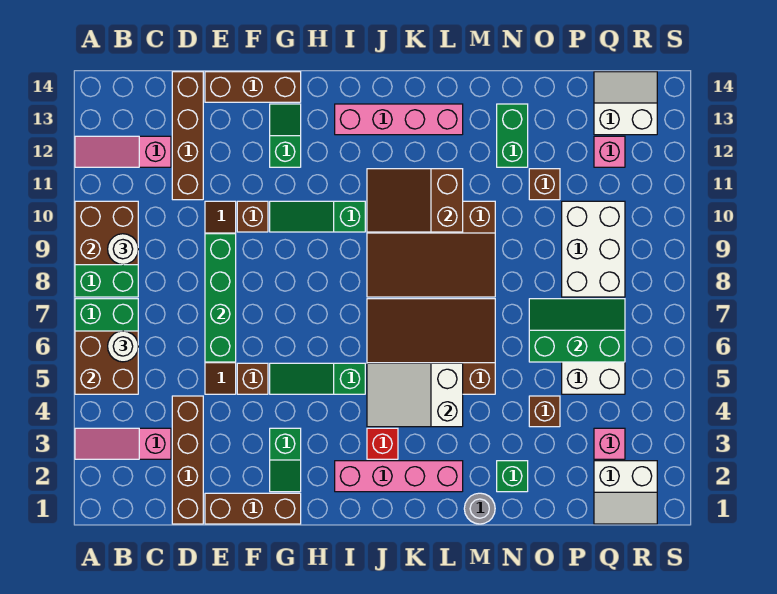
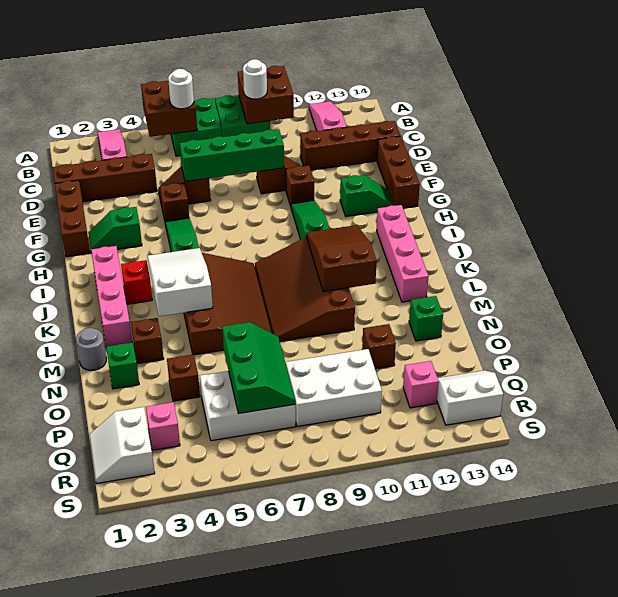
none -> brown 1x1 brick [131,318,164,364]
green 1x2 brick [497,104,528,167] -> green 1x1 brick [409,296,443,341]
white 2x2 slope [594,72,657,135] -> white 2x2 slope turned to [437,370,503,425]

